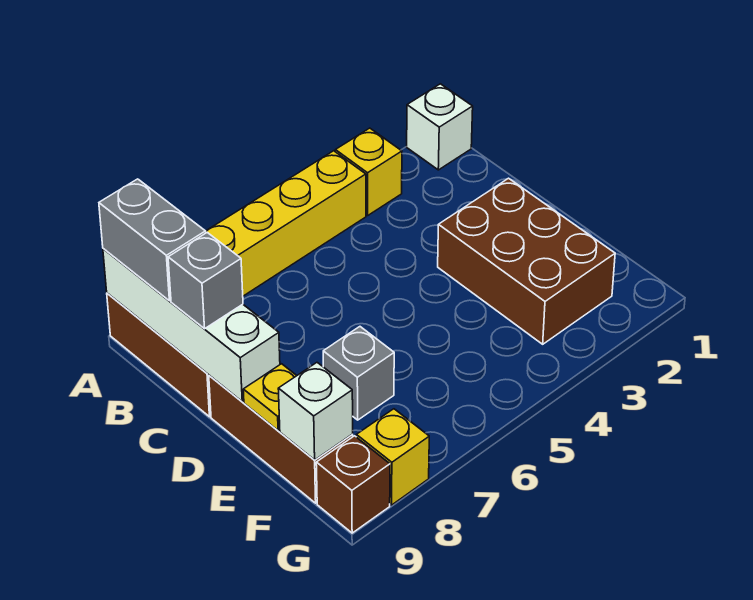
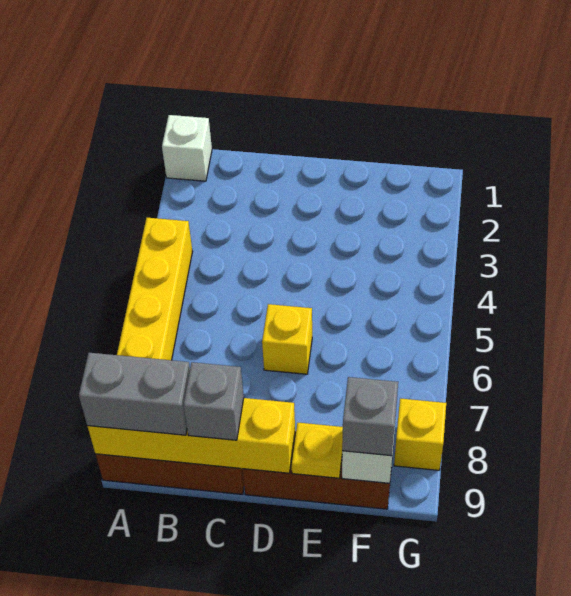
yellow 1x1 brick [335,128,402,215] -> yellow 1x1 brick moved to [262,304,312,374]
white 1x4 brick [103,249,280,402] -> yellow 1x4 brick [88,398,295,473]
brown 2x3 brick [438,178,615,344] -> none
grey 1x1 brick [323,327,394,420] -> grey 1x1 brick moved to [342,377,398,456]
brown 1x1 brick [316,436,390,533] -> none

